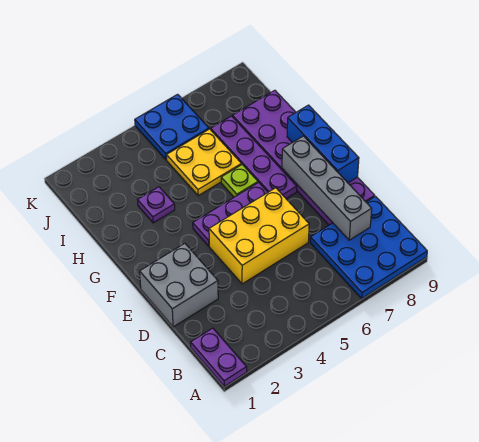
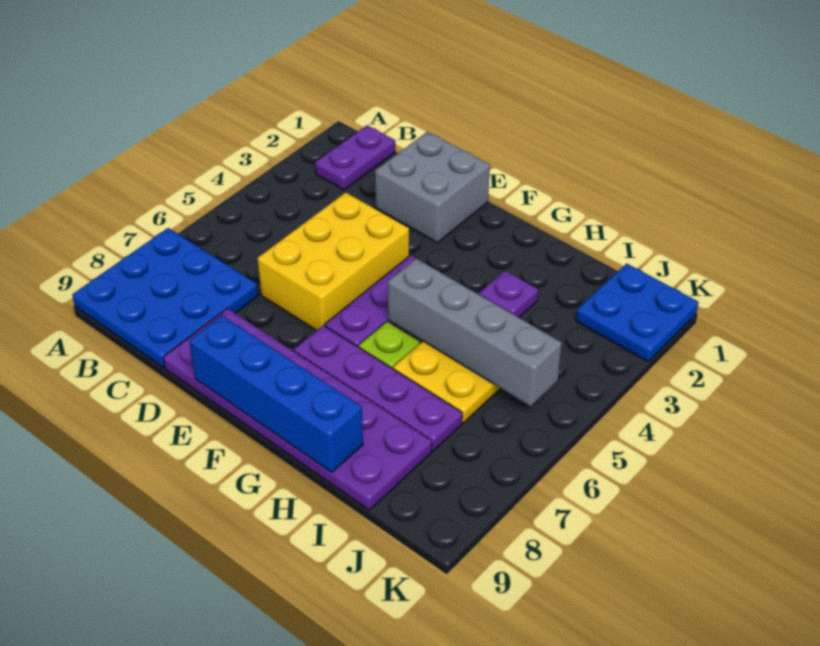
purple 1x2 plate [191,328,247,386] -> purple 1x2 plate turned to [315,125,395,190]
grey 1x4 brick [282,136,372,240] -> grey 1x4 brick moved to [388,259,562,406]
blue 1x3 brick [287,105,359,183] -> blue 1x4 brick [189,316,363,472]
blue 2x2 plate [135,94,209,160] -> blue 2x2 plate moved to [576,264,698,362]

